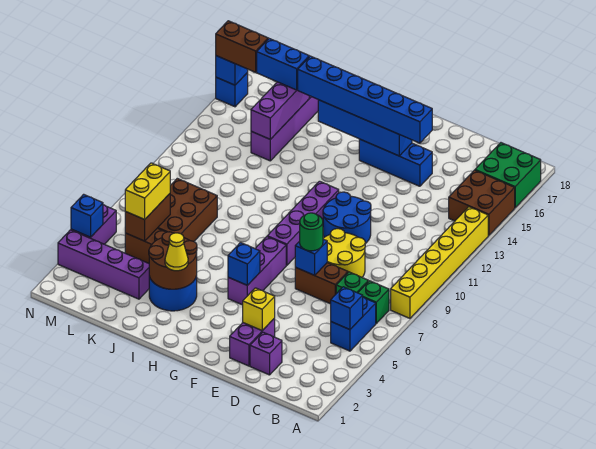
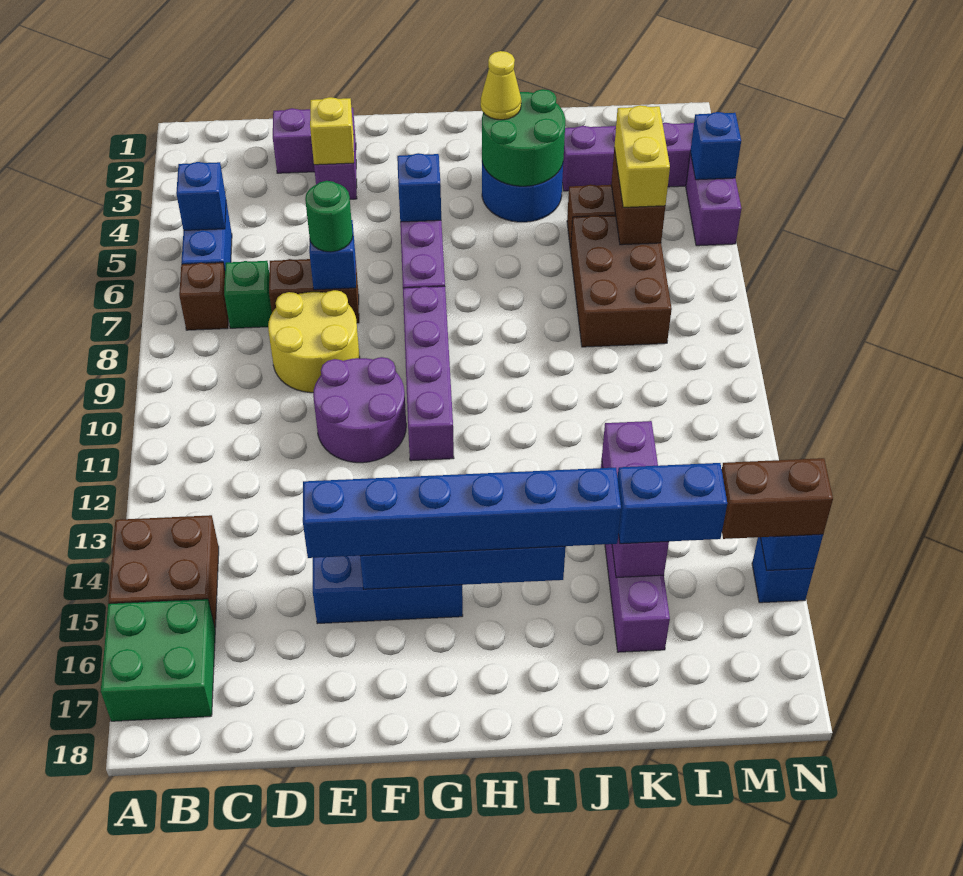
yellow 1x6 brick [391,207,488,318] -> none
green 1x1 brick [358,281,389,323] -> brown 1x1 brick [179,263,228,330]
blue 2x2 round brick [323,192,371,244] -> purple 2x2 round brick [313,357,406,463]
brown 2x2 round brick [149,232,197,289] -> green 2x2 round brick [482,89,565,186]

